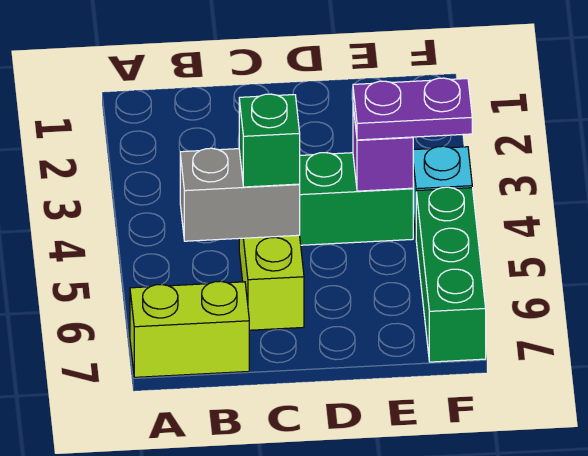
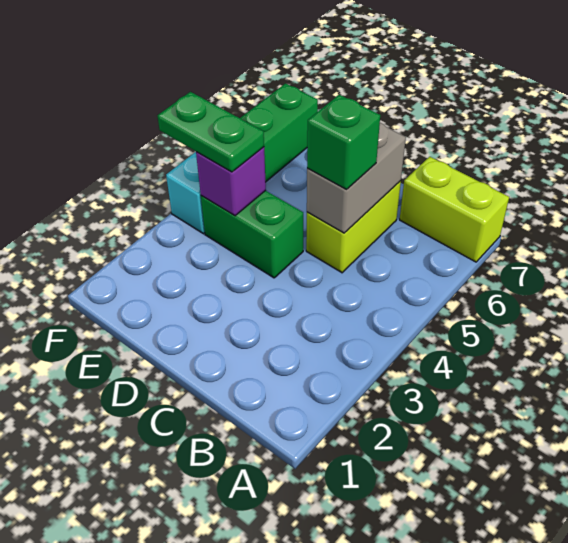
grey 1x2 brick [180,148,300,241] -> grey 1x2 brick turned to [307,123,406,233]
purple 1x2 plate [353,78,472,140] -> green 1x2 plate [157,92,264,172]

